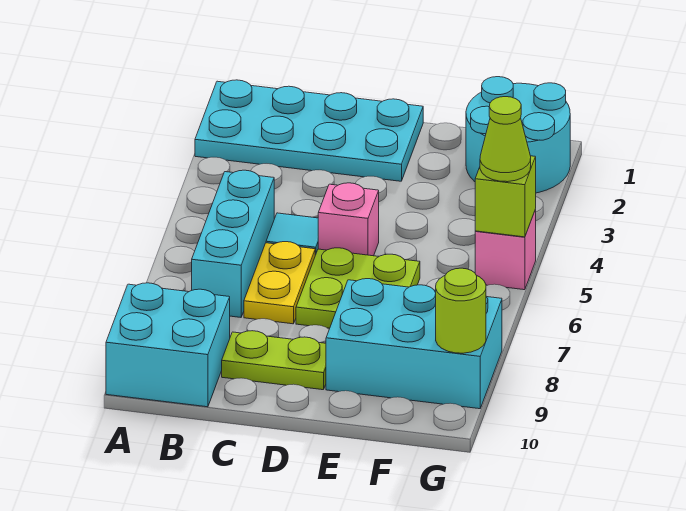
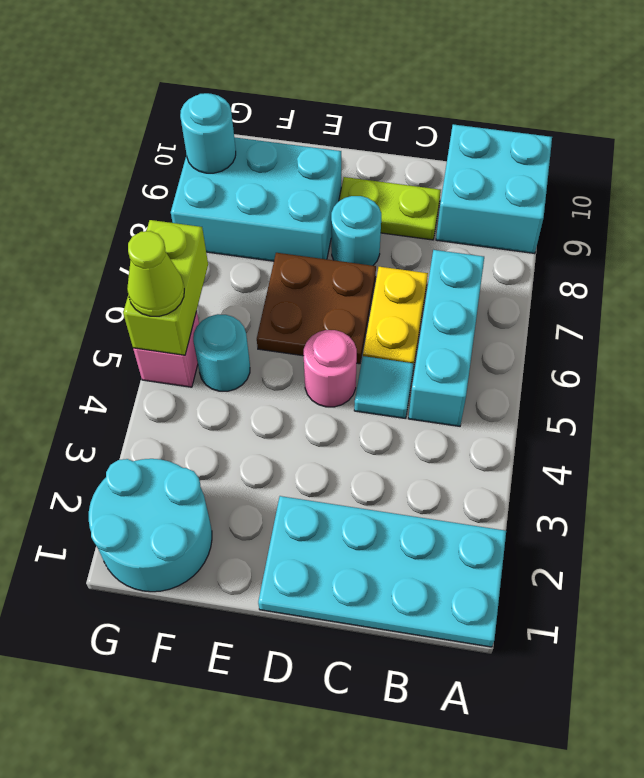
pink 1x1 brick [318,183,379,256] -> pink 1x1 round brick [304,330,357,407]
lime 2x2 plate [296,248,420,328] -> brown 2x2 plate [257,253,376,364]
none -> cyan 1x1 round brick [331,196,381,266]
none -> cyan 1x1 round brick [193,314,250,391]
lime 1x1 brick [475,156,536,237] -> lime 1x2 brick [123,220,208,355]
lime 1x1 round brick [436,268,486,353] -> cyan 1x1 round brick [180,93,236,173]

